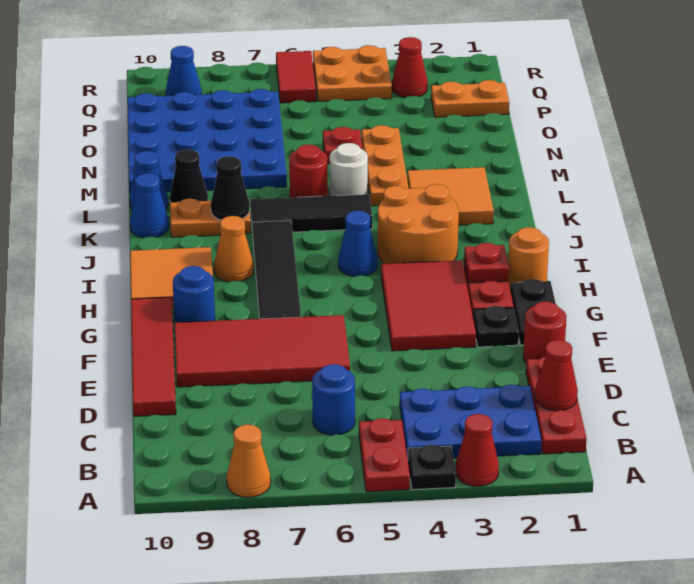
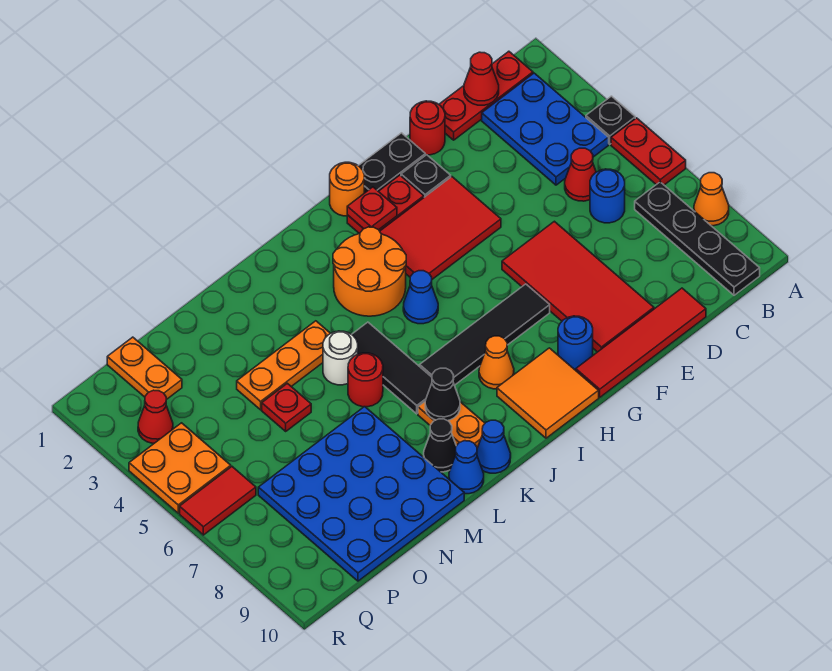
red 1x1 cone [455,414,499,486] -> red 1x1 cone moved to [565,148,596,201]
red 1x2 plate [359,418,410,492] -> red 1x2 plate turned to [611,118,686,185]
none -> black 1x4 plate [635,182,760,295]
orange 2x2 tile [407,167,494,225] -> none
blue 1x1 cone [166,46,202,96] -> none

